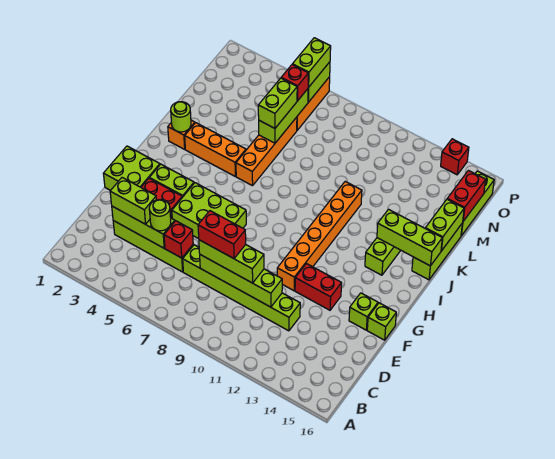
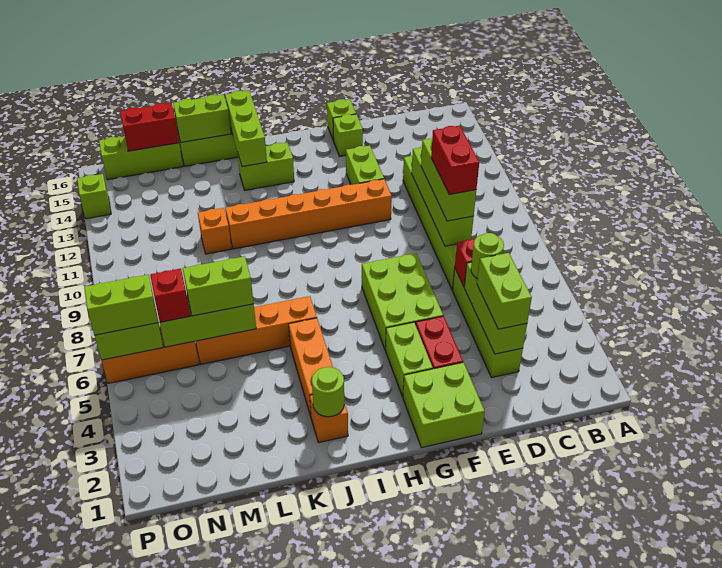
red 1x2 brick [295,264,342,310] -> lime 1x2 brick [346,146,384,185]
none -> orange 1x1 brick [198,208,232,254]
red 1x1 brick [441,139,469,175] -> lime 1x1 brick [77,174,111,219]

